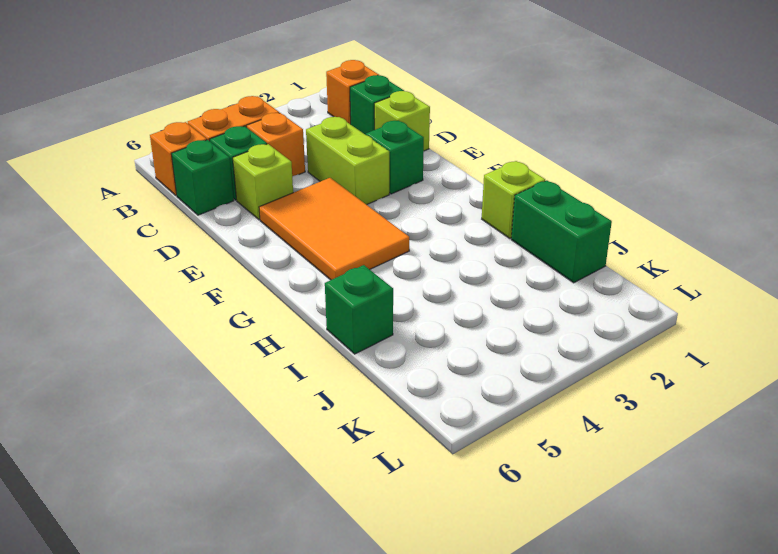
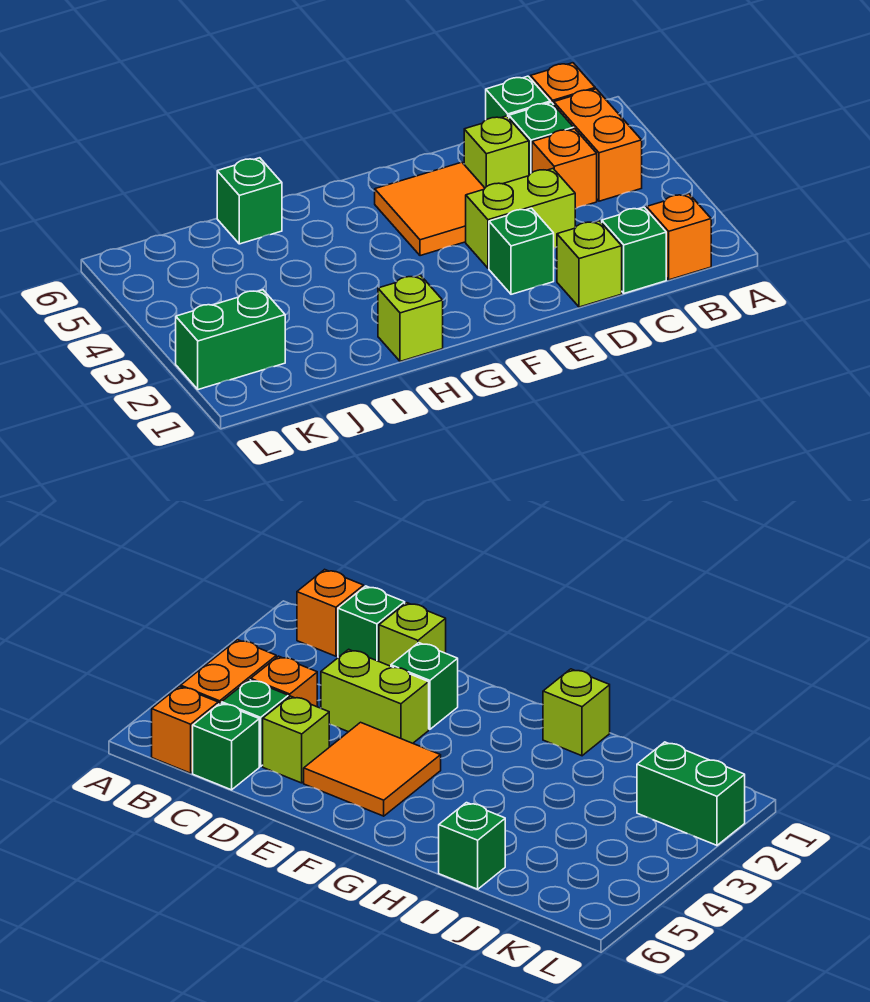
orange 2x3 tile [259,178,409,280] -> orange 2x2 tile [375,162,485,256]
green 1x2 brick [511,180,612,283] -> green 1x2 brick moved to [176,290,285,390]

